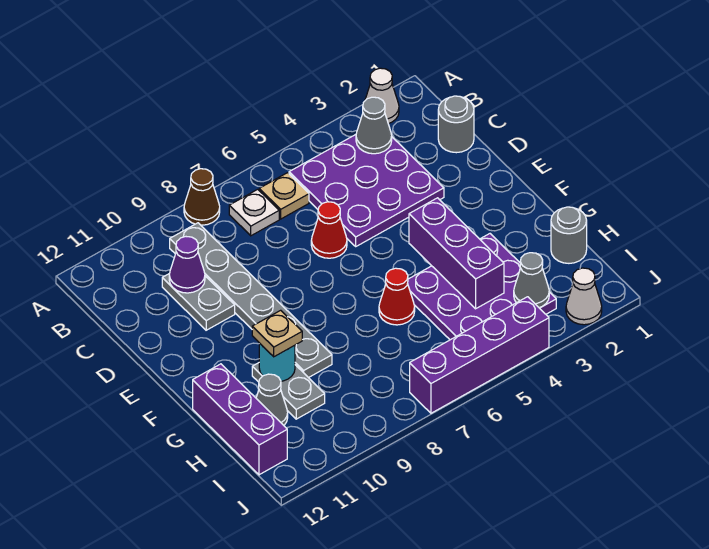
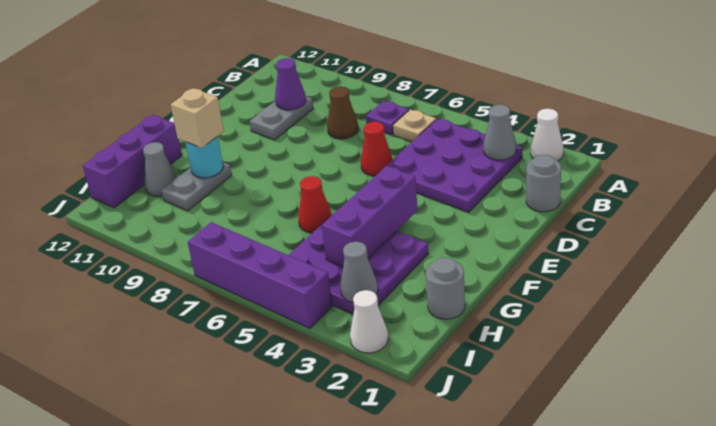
brown 1x1 cone [184,169,220,225] -> brown 1x1 cone moved to [327,86,358,139]
white 1x1 plate [229,189,279,236] -> purple 1x1 plate [366,101,409,135]
grey 1x6 plate [170,223,332,378] -> none
tan 1x1 plate [252,310,302,357] -> tan 1x1 brick [171,88,224,148]

